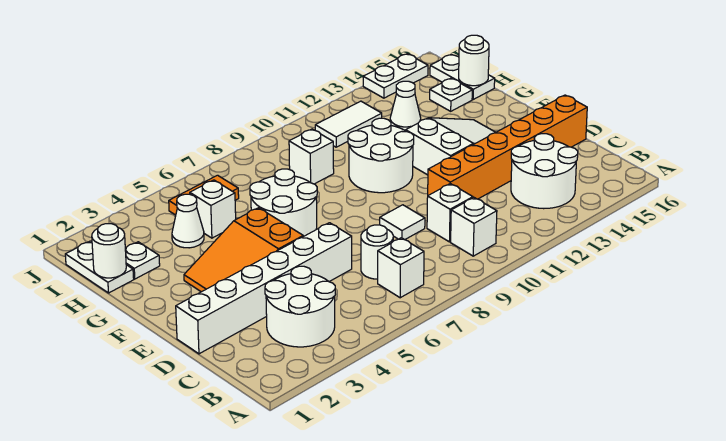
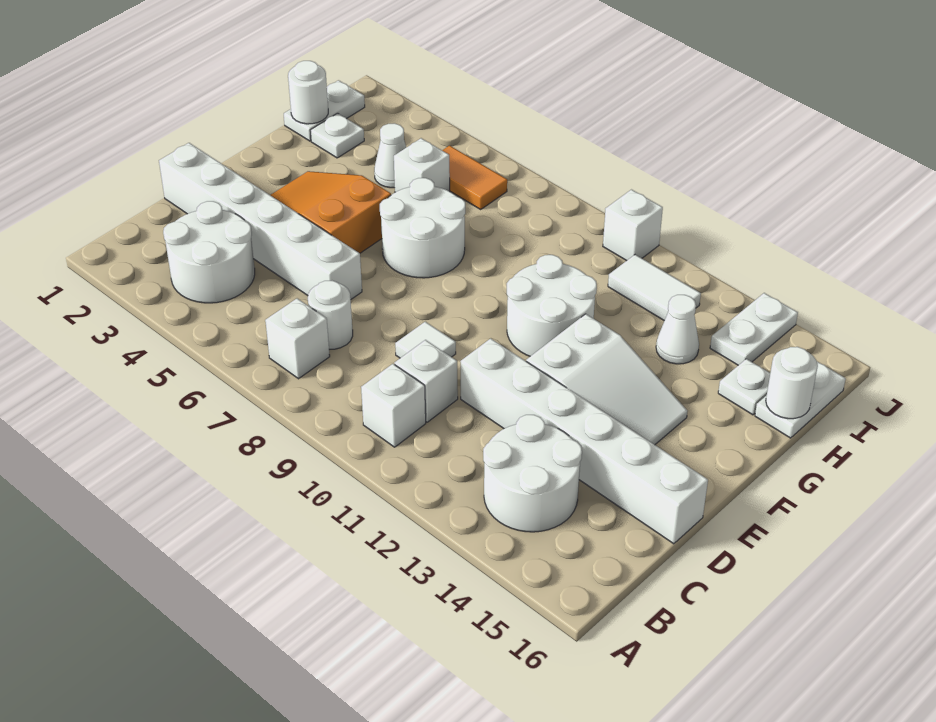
orange 1x6 brick [428,95,587,199] -> white 1x6 brick [460,338,708,544]
white 1x1 brick [289,129,334,184] -> white 1x1 brick moved to [603,190,663,261]
white 1x2 plate [363,54,428,98] -> white 1x2 plate turned to [710,293,798,365]

